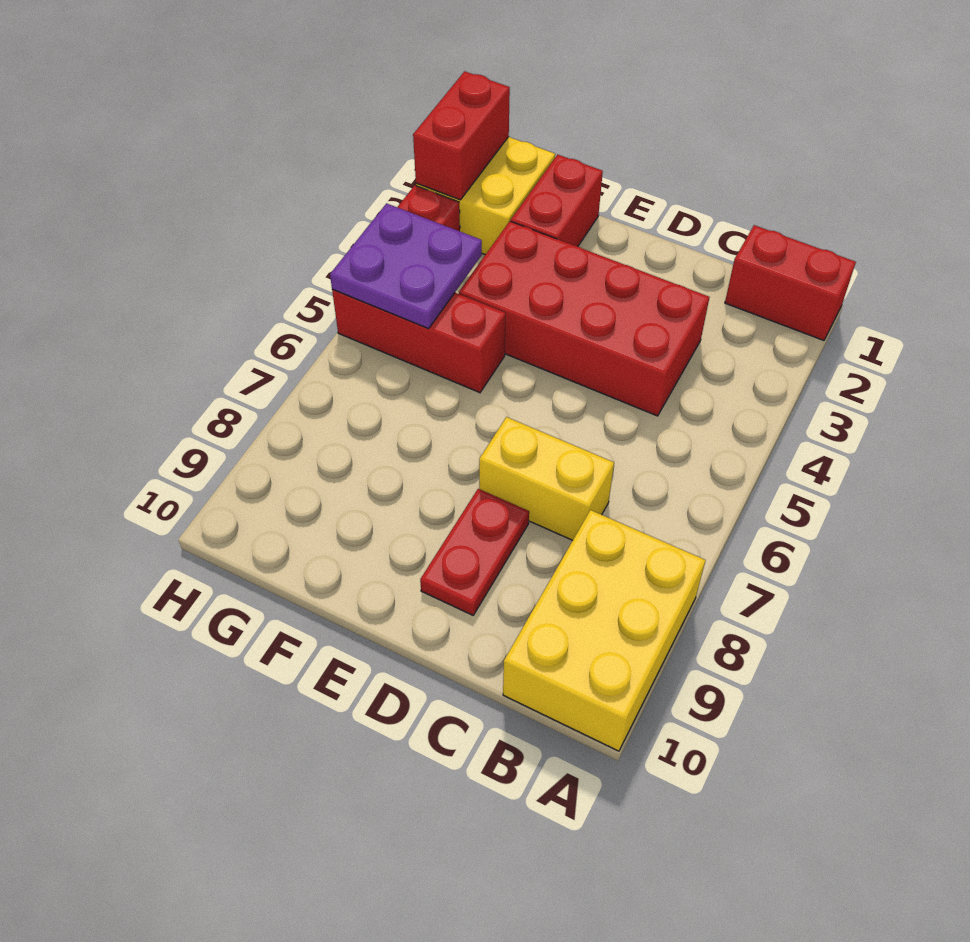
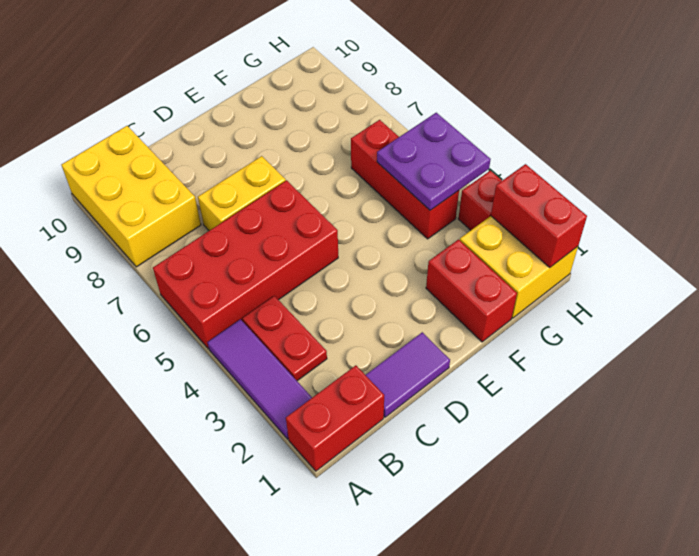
none -> purple 1x3 tile [208,319,312,439]
none -> purple 1x2 tile [366,332,450,417]
red 2x4 brick [459,221,709,416] -> red 2x4 brick moved to [153,180,338,349]
red 1x2 plate [420,489,529,615] -> red 1x2 plate moved to [242,296,327,381]
red 1x3 brick [332,289,506,393] -> red 1x3 brick turned to [351,120,459,239]

